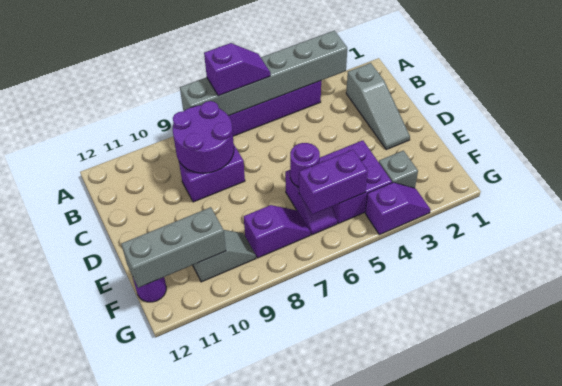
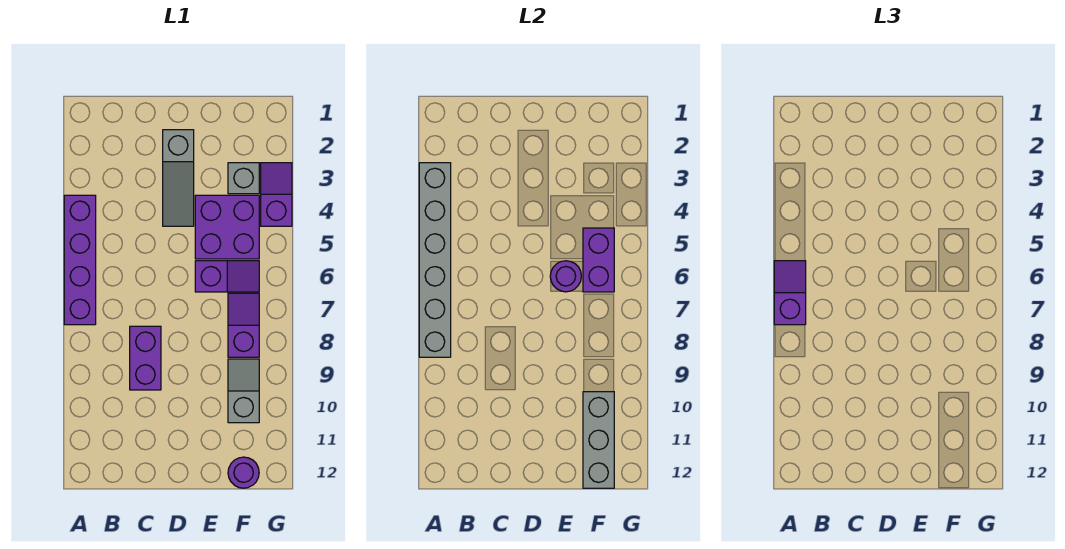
grey 1x3 slope [346,63,410,150] -> grey 1x3 slope turned to [163,130,194,226]
purple 2x2 round brick [173,101,234,173] -> none

